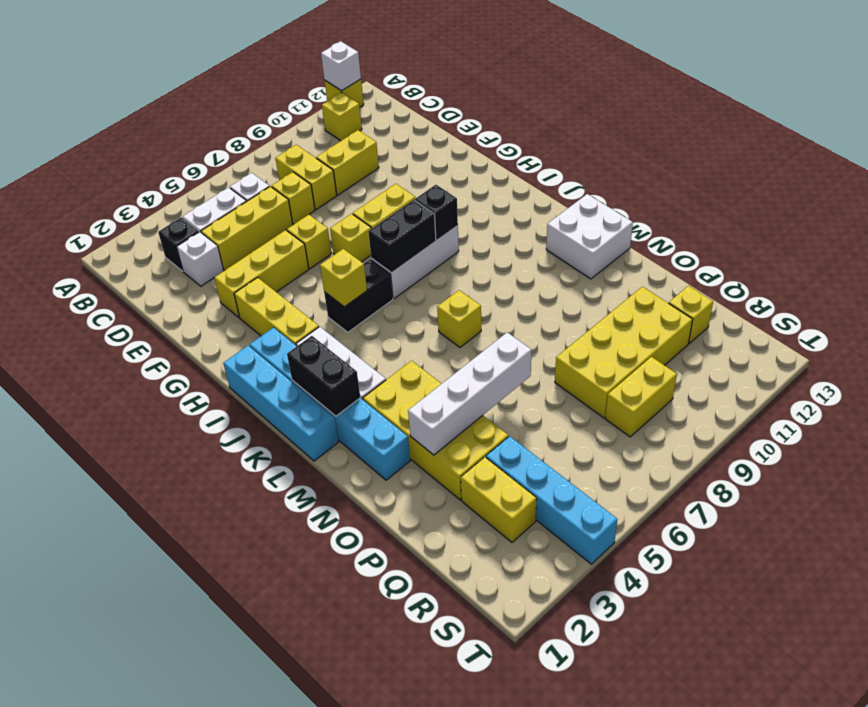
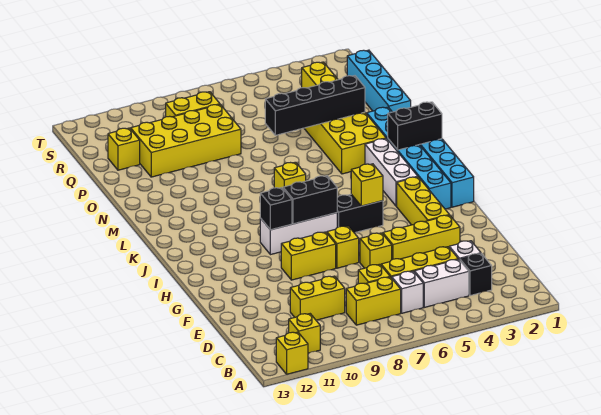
white 1x1 brick [321,41,361,91] -> none
yellow 1x2 brick [275,145,337,210] -> yellow 1x2 brick turned to [346,277,401,325]
black 1x2 brick [287,336,360,416] -> black 1x2 brick turned to [388,102,442,150]
white 2x2 brick [546,194,633,279] -> none
white 1x4 brick [408,332,531,455] -> black 1x4 brick [265,76,365,135]
cyan 1x4 brick [486,436,617,564] -> cyan 1x4 brick moved to [347,50,411,112]

